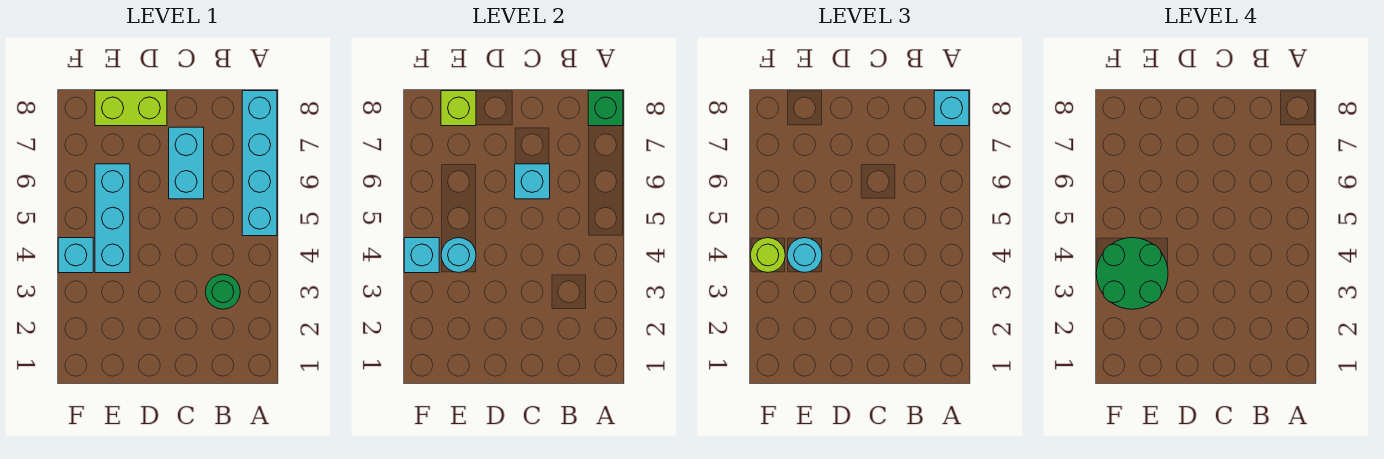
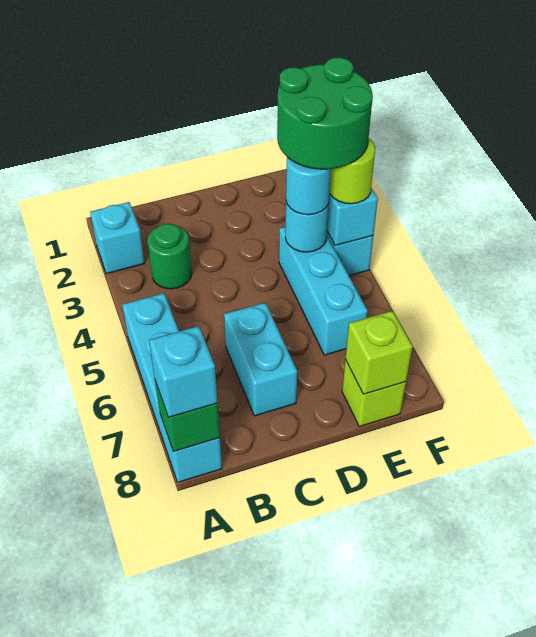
cyan 1x1 brick [515,164,550,199] -> cyan 1x1 brick moved to [90,202,145,274]
lime 1x2 brick [95,91,167,126] -> lime 1x1 brick [342,360,406,426]

